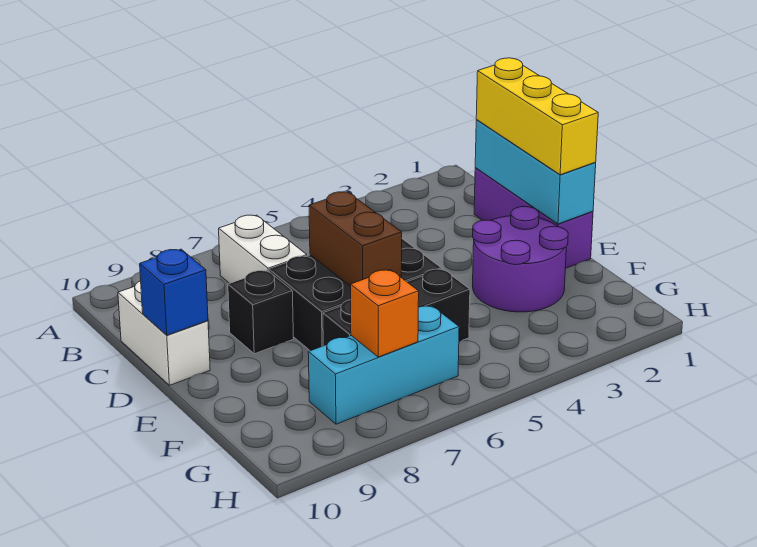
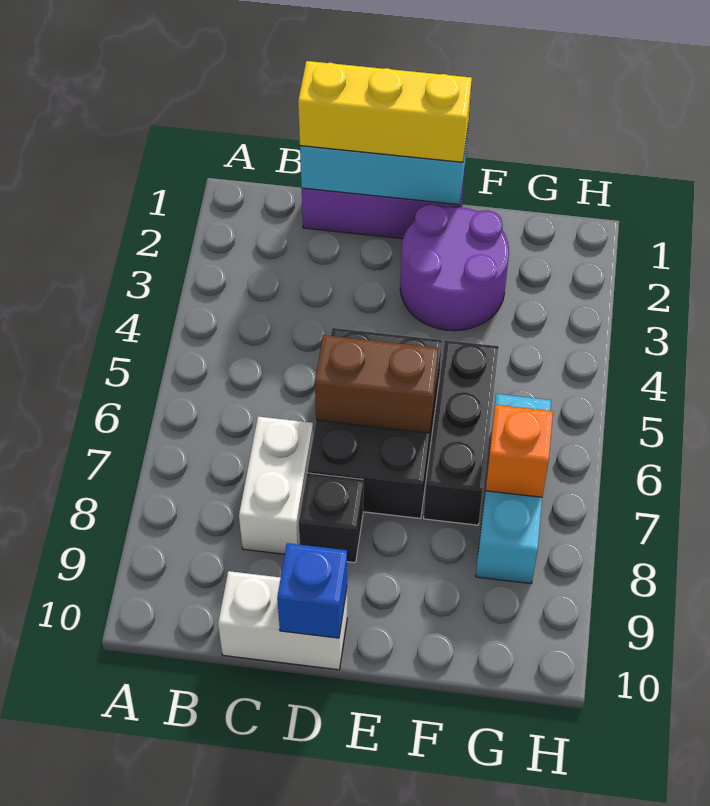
white 1x2 brick [219,215,307,283] -> white 1x2 brick turned to [239,416,313,554]

